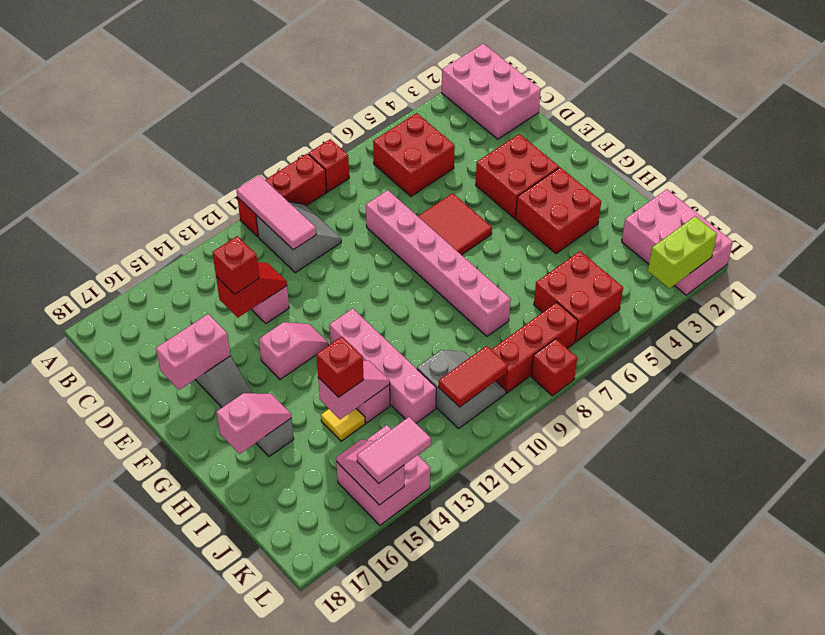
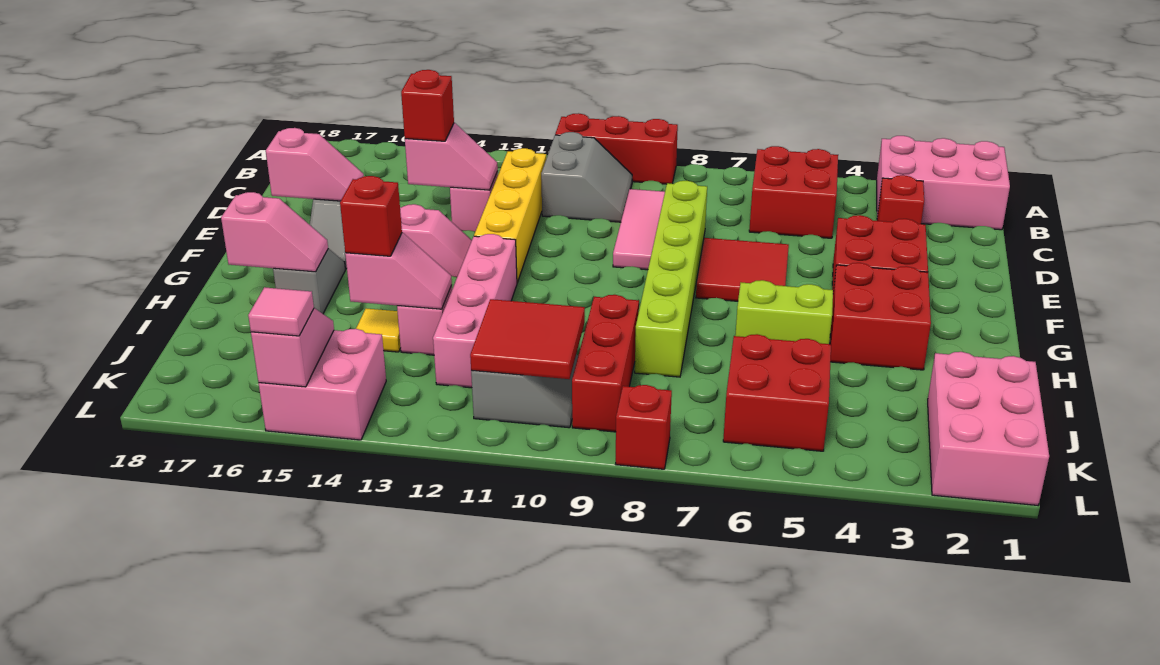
pink 2x3 brick [442,43,541,139] -> pink 2x3 brick turned to [877,136,1010,230]
red 1x1 brick [308,139,349,192] -> red 1x1 brick moved to [877,175,924,224]
pink 1x3 tile [236,175,316,250] -> pink 1x3 tile moved to [613,189,665,270]
none -> yellow 1x4 brick [474,148,546,283]
pink 1x6 brick [366,190,511,336] -> lime 1x6 brick [635,181,707,377]
red 1x2 slope [216,262,287,318] -> pink 1x2 slope [405,123,498,190]
pink 1x2 brick [156,314,230,390] -> pink 1x2 slope [266,128,364,201]
red 1x3 brick [491,302,578,393] -> red 1x3 brick turned to [572,295,639,432]
red 1x2 tile [439,346,508,407] -> red 2x2 tile [470,299,585,379]
lime 1x2 brick [648,216,717,288] -> lime 1x2 brick moved to [735,280,833,344]
pink 1x2 tile [357,417,431,483] -> pink 1x1 tile [248,287,314,336]

